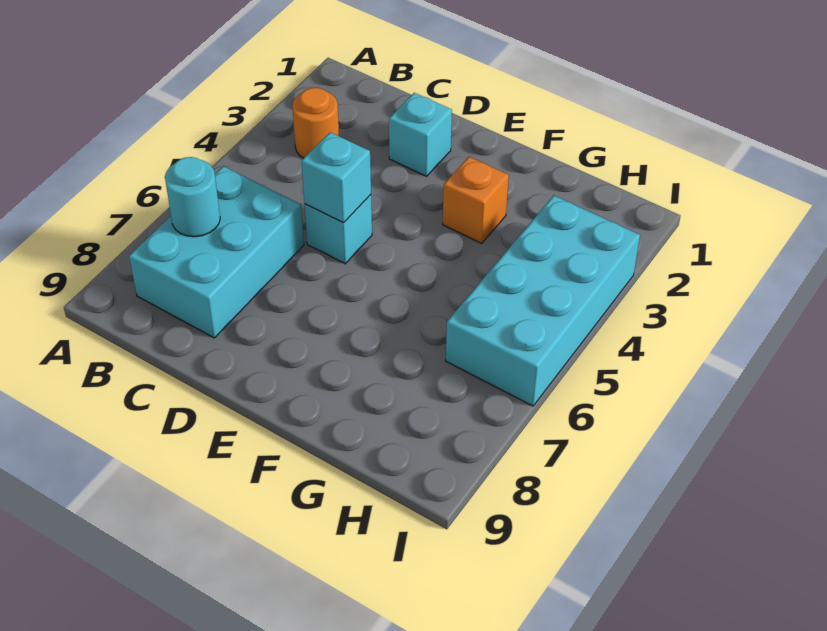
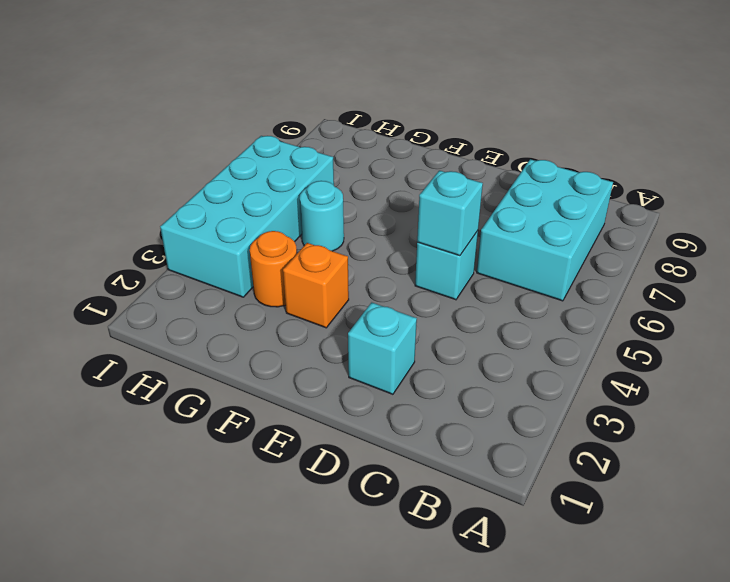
orange 1x1 round brick [292,88,339,158] -> orange 1x1 round brick moved to [250,231,297,307]
cyan 1x1 round brick [165,157,220,237] -> cyan 1x1 round brick moved to [300,181,344,251]

